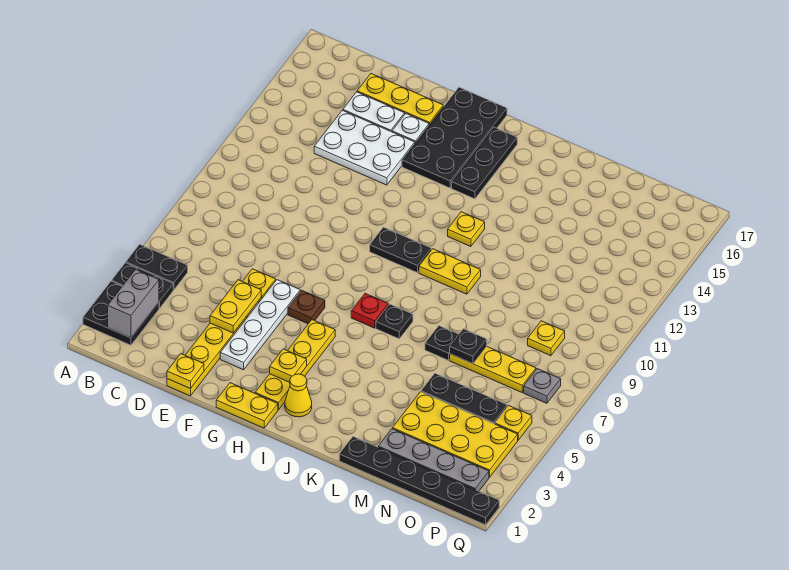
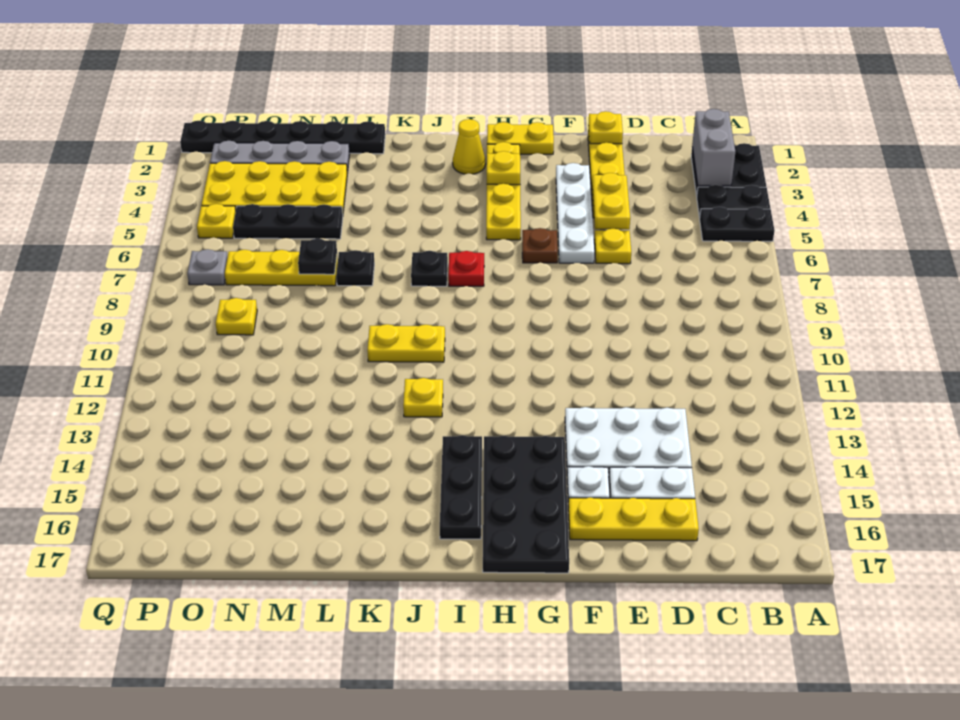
black 1x2 plate [370,227,431,273] -> none

